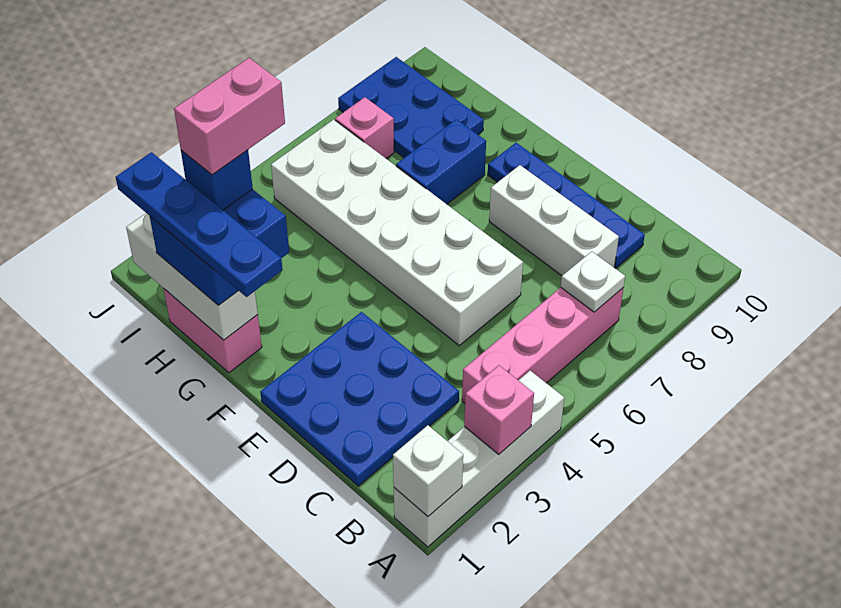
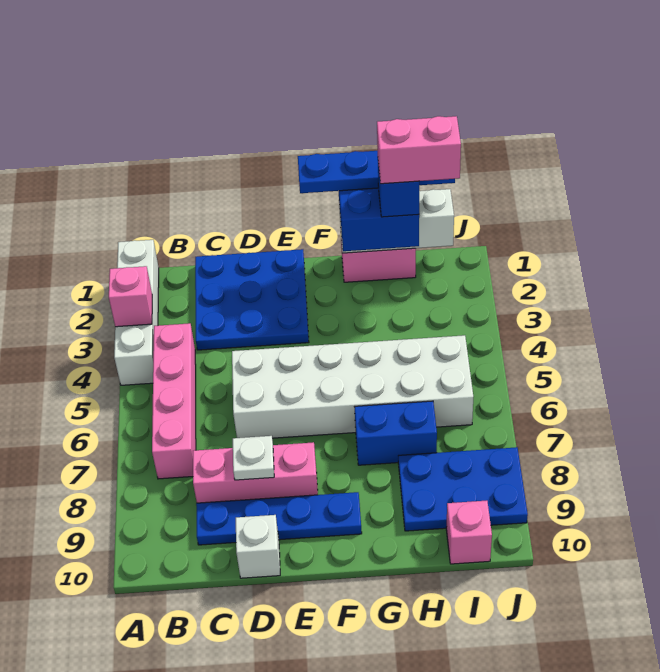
white 1x1 brick [393,425,463,516] -> white 1x1 brick moved to [236,515,280,578]
white 1x1 plate [561,251,625,312] -> white 1x1 plate moved to [233,436,274,480]
white 1x3 brick [489,165,619,276] -> pink 1x3 brick [193,442,318,503]
blue 1x2 brick [396,119,486,204] -> blue 1x2 brick turned to [355,401,437,465]
pink 1x2 brick [174,58,285,175] -> pink 1x2 brick turned to [377,116,461,184]
pink 1x1 brick [335,97,394,158] -> pink 1x1 brick moved to [446,501,492,564]

